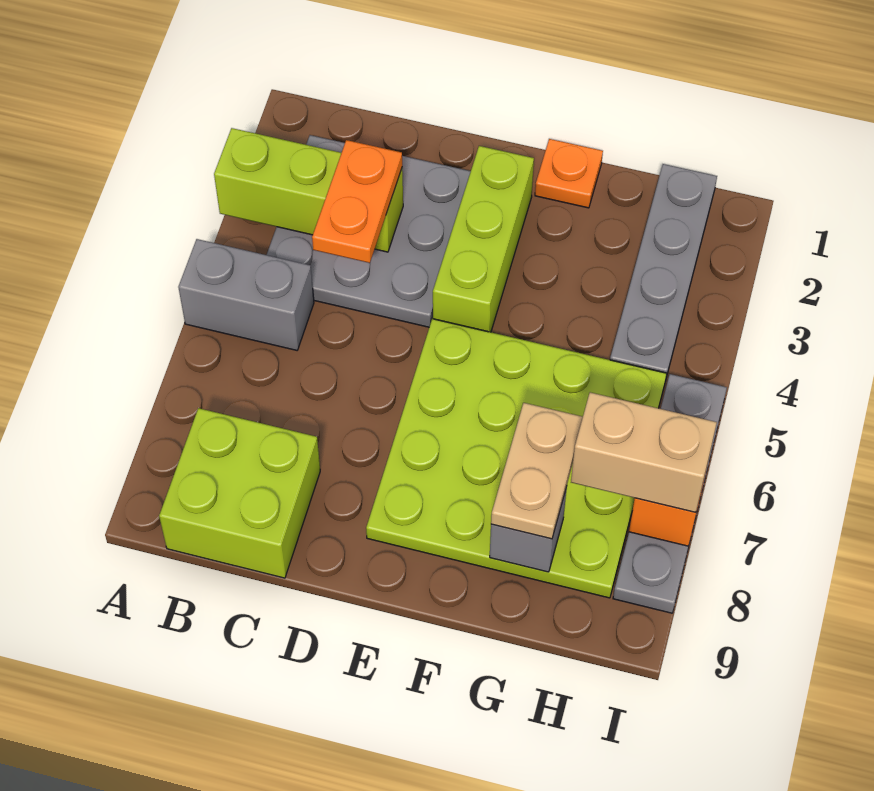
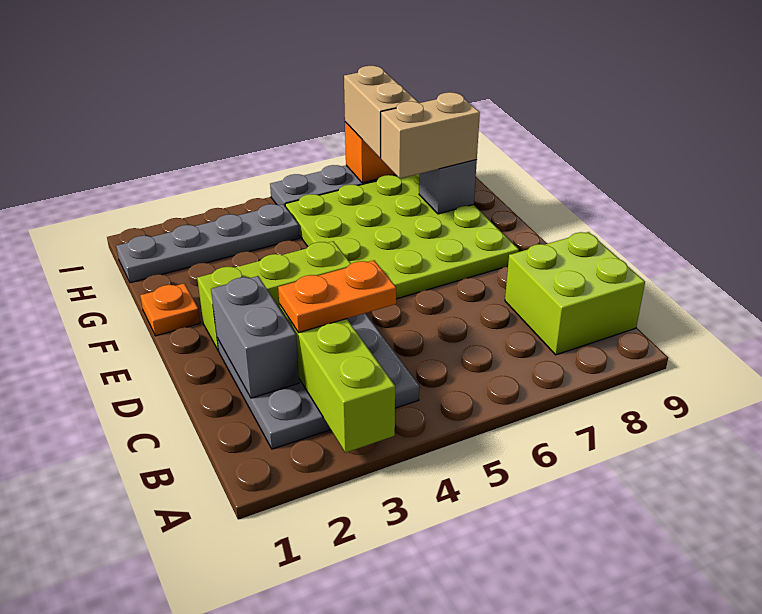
grey 1x2 brick [178,239,314,350] -> grey 1x2 brick moved to [211,276,299,398]
tan 1x2 plate [491,403,583,539] -> tan 1x2 brick [381,92,480,179]

